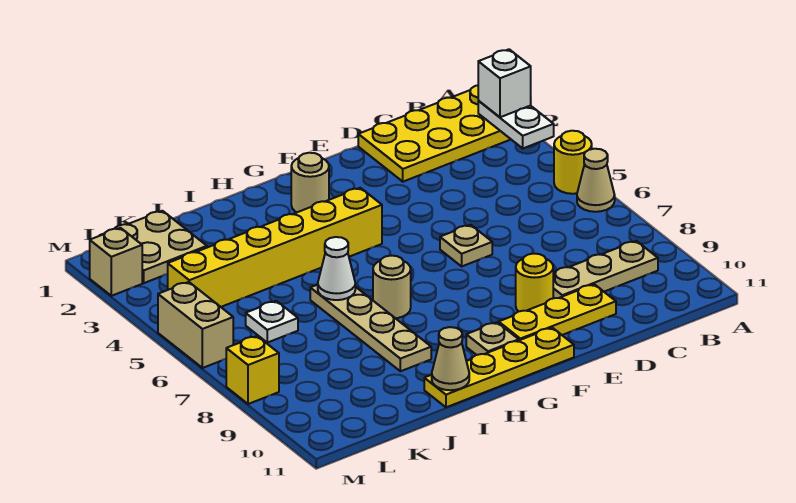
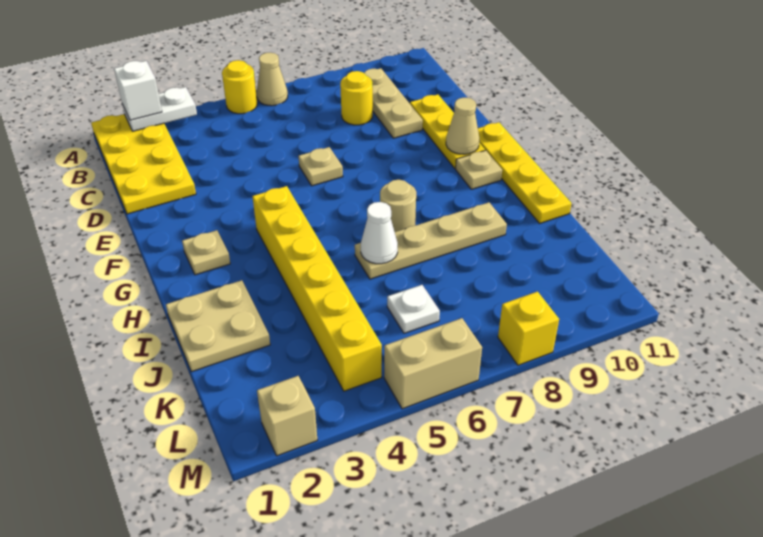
yellow 1x1 round brick [516,253,553,311] -> yellow 1x1 round brick moved to [340,71,373,125]
tan 1x1 round brick [291,153,329,212] -> tan 1x1 plate [182,230,230,275]
tan 1x1 cone [432,327,469,390] -> tan 1x1 cone moved to [446,97,479,154]
tan 2x2 plate [100,211,207,283] -> tan 2x2 plate moved to [166,280,270,372]

